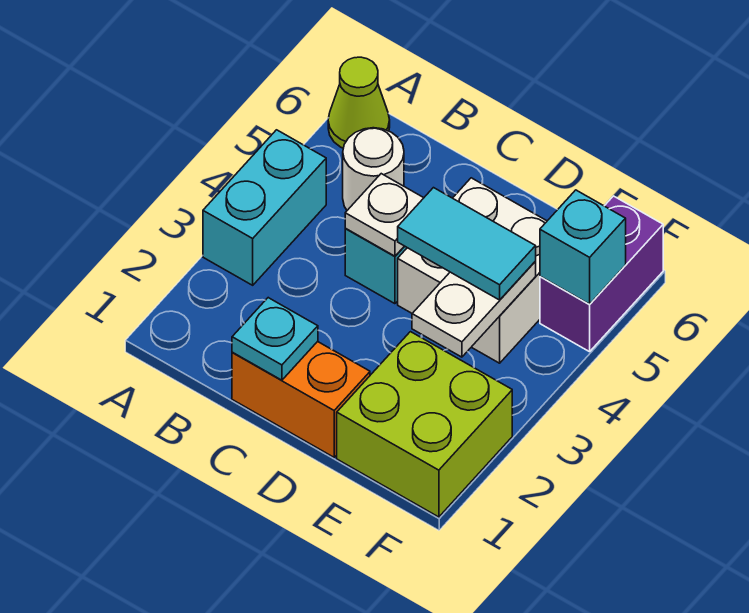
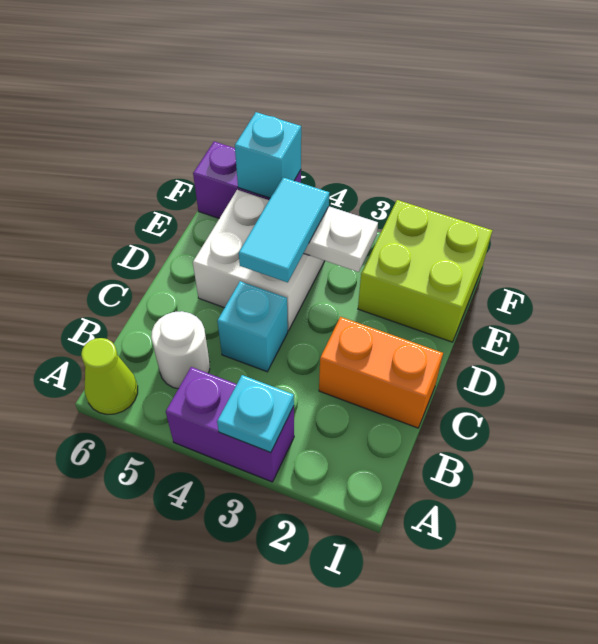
cyan 1x2 brick [203,130,326,285] -> purple 1x2 brick [166,367,294,482]
orange 1x2 brick [232,342,370,457] -> orange 1x2 brick turned to [319,317,443,428]
cyan 1x1 plate [232,298,318,380] -> cyan 1x1 plate moved to [217,375,294,453]
white 1x1 plate [345,174,423,256] -> none

